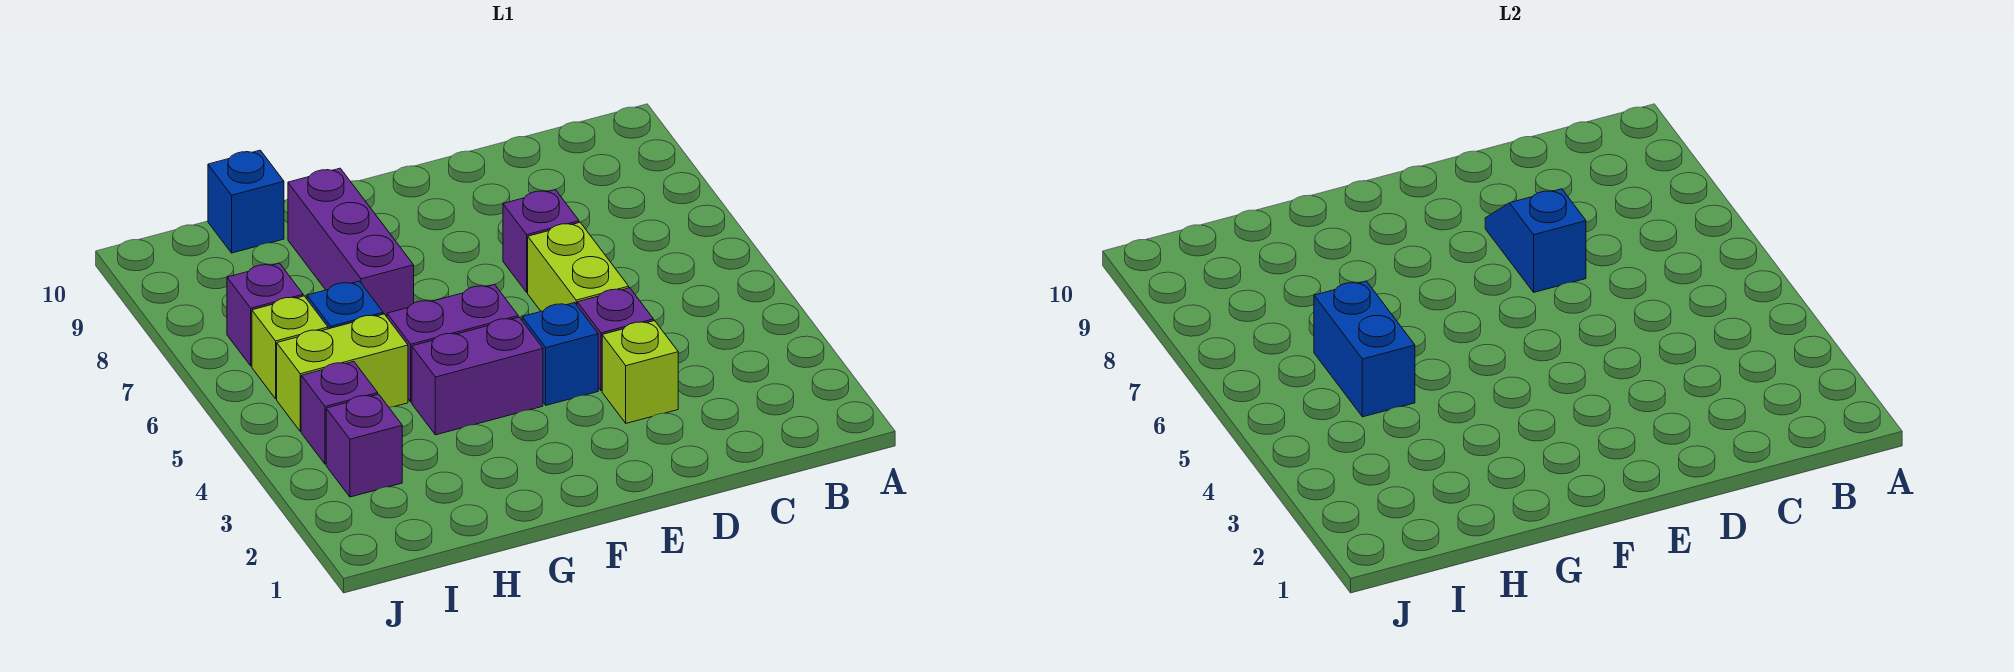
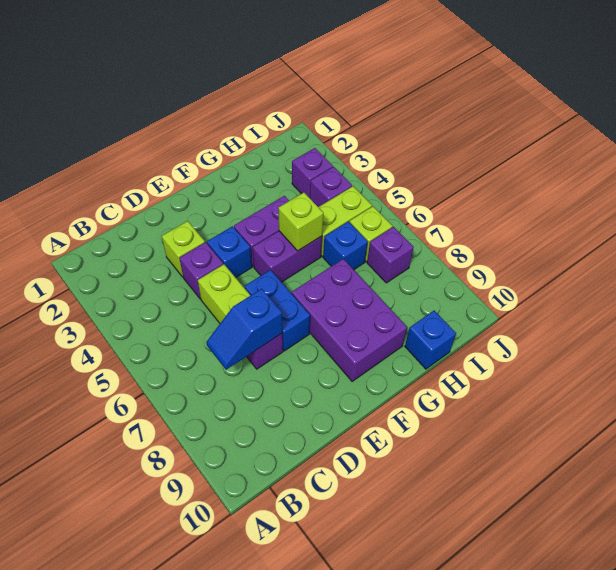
blue 1x2 slope [1485,189,1586,292] -> blue 1x2 slope turned to [206,289,282,370]
none -> lime 1x1 brick [278,192,323,251]
purple 1x3 brick [288,168,414,317] -> purple 2x3 brick [292,259,407,381]
blue 1x2 brick [1314,281,1415,417] -> blue 1x2 brick moved to [245,270,310,351]

